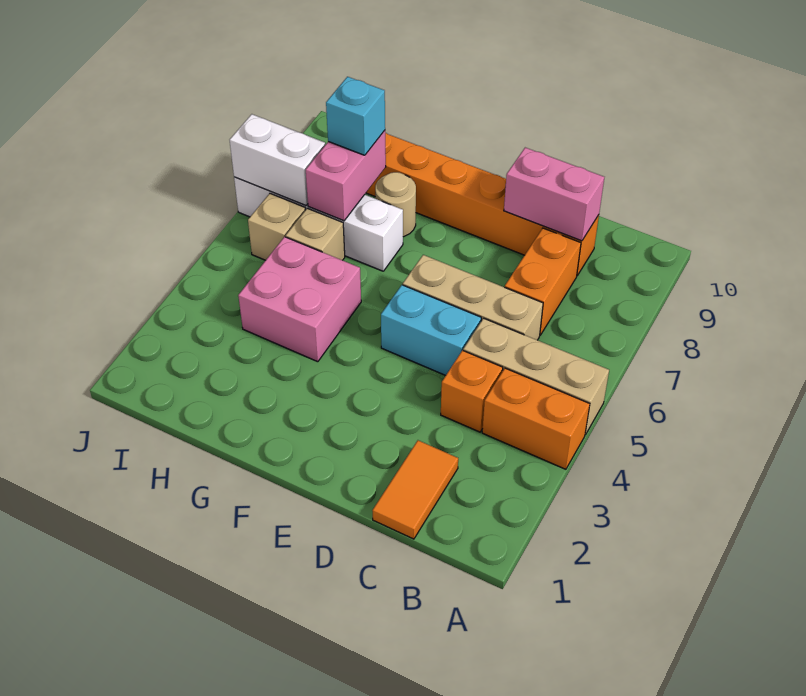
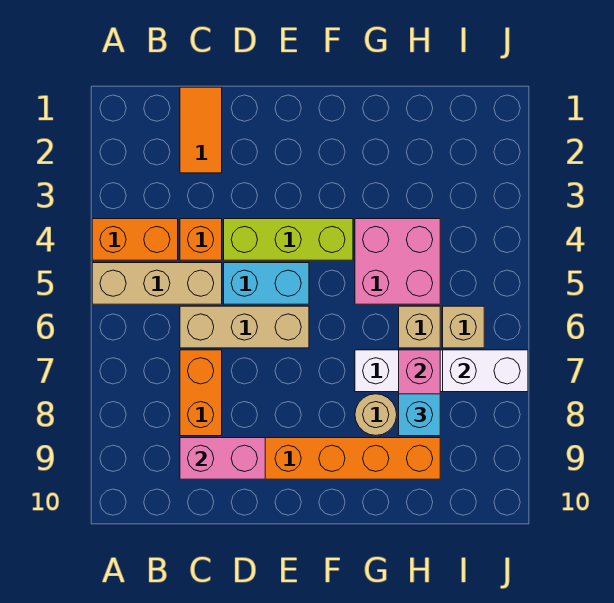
none -> lime 1x3 brick [224,219,353,260]

